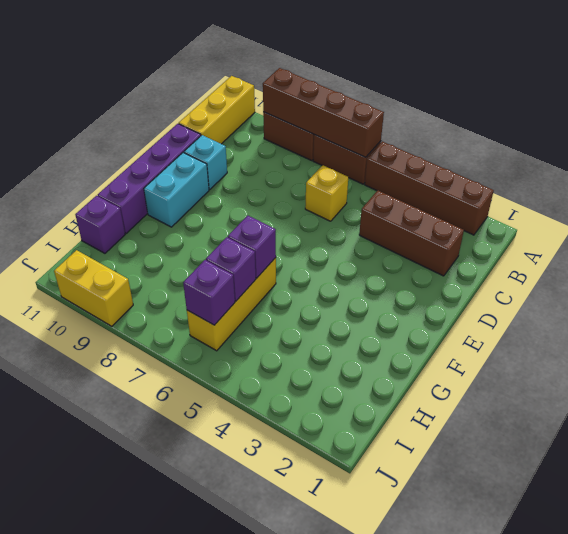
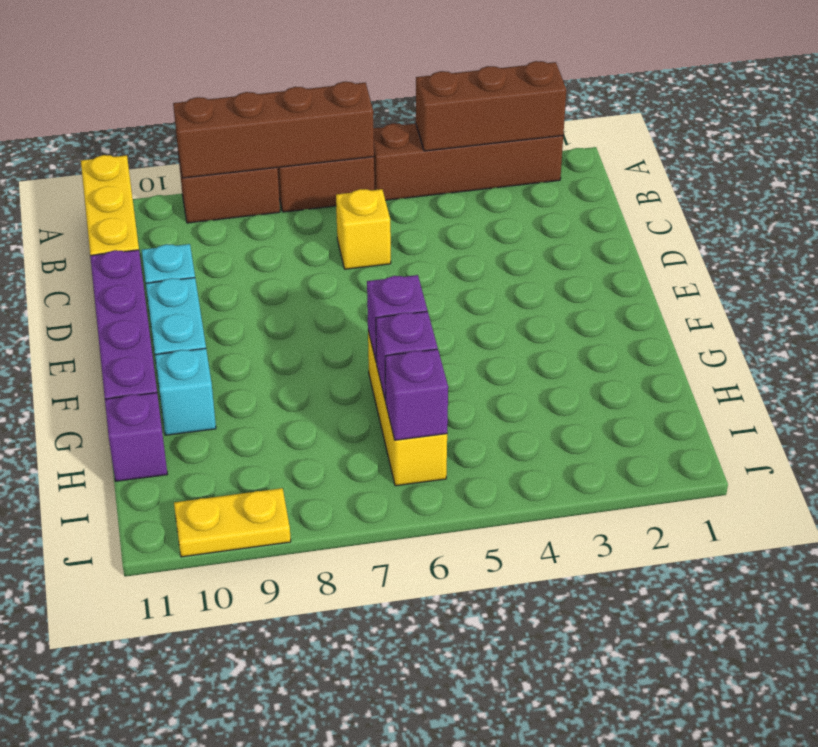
brown 1x3 brick [359,190,464,276] -> brown 1x3 brick moved to [416,61,566,151]
none -> cyan 1x1 brick [155,348,216,435]
yellow 1x2 brick [54,250,133,326] -> yellow 1x2 plate [174,488,291,557]

